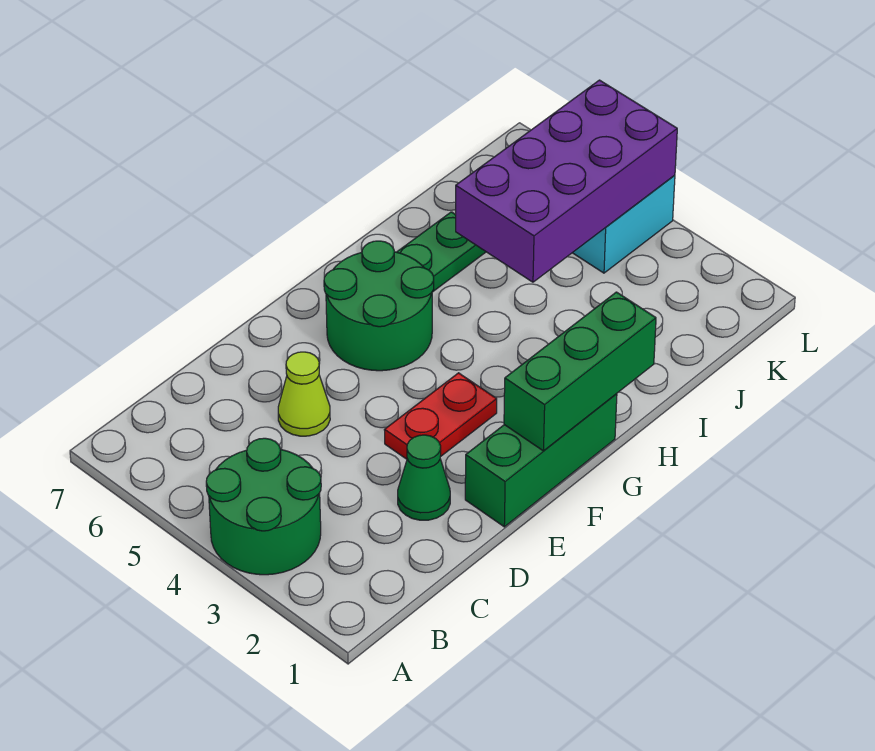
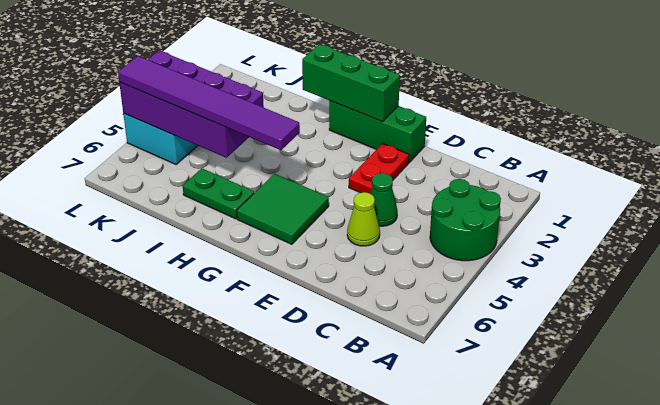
green 1x1 cone [398,435,450,520] -> green 1x1 cone moved to [370,173,397,226]
red 1x2 plate [385,373,497,459] -> red 1x2 plate turned to [349,144,409,193]
green 2x2 round brick [324,241,434,371] -> green 2x2 tile [237,174,329,244]
none -> purple 1x6 tile [118,56,300,150]

